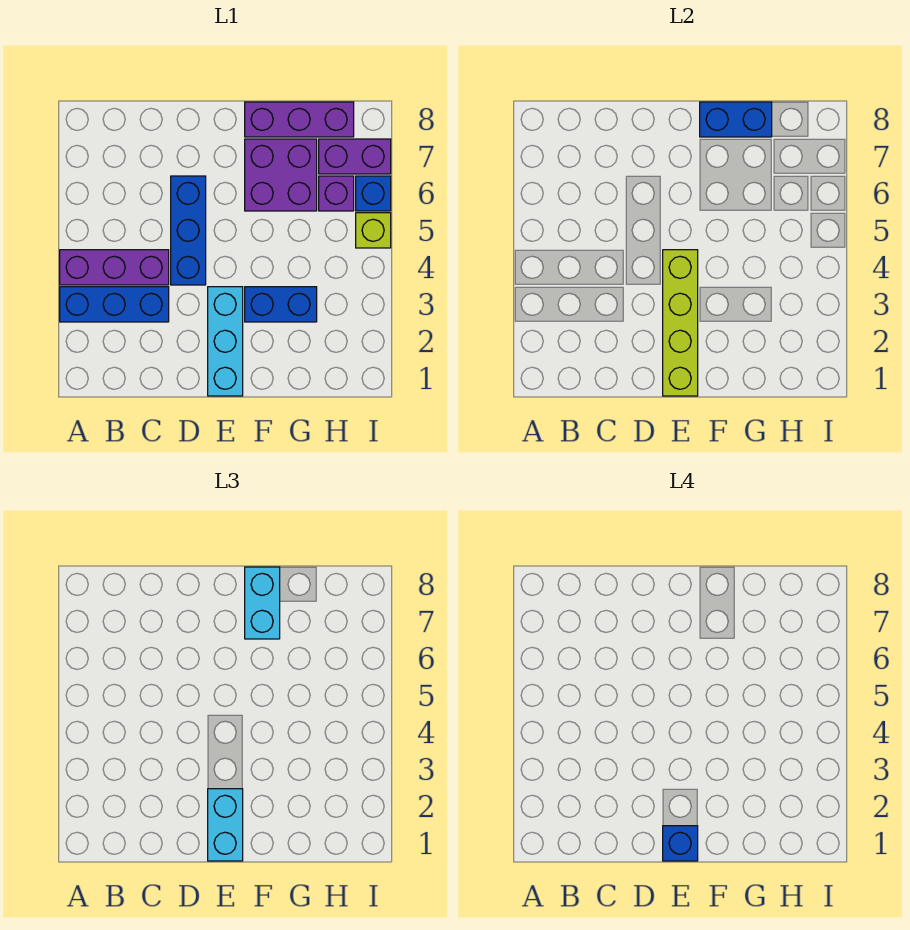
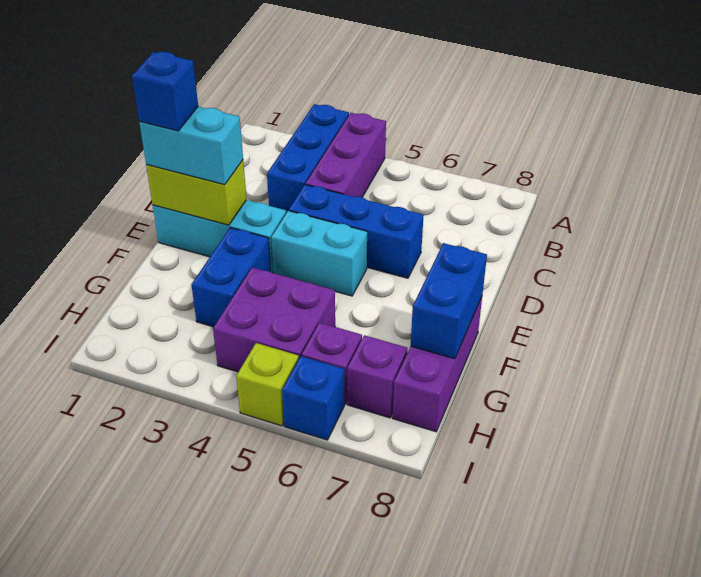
lime 1x4 brick [663,250,698,396] -> lime 1x2 brick [146,160,247,225]
purple 2x2 brick [245,139,317,211] -> purple 2x2 brick moved to [213,267,335,372]
cyan 1x2 brick [245,567,280,639] -> cyan 1x2 brick moved to [271,211,367,296]
purple 1x2 brick [319,139,391,174] -> purple 1x1 brick [347,335,407,418]

